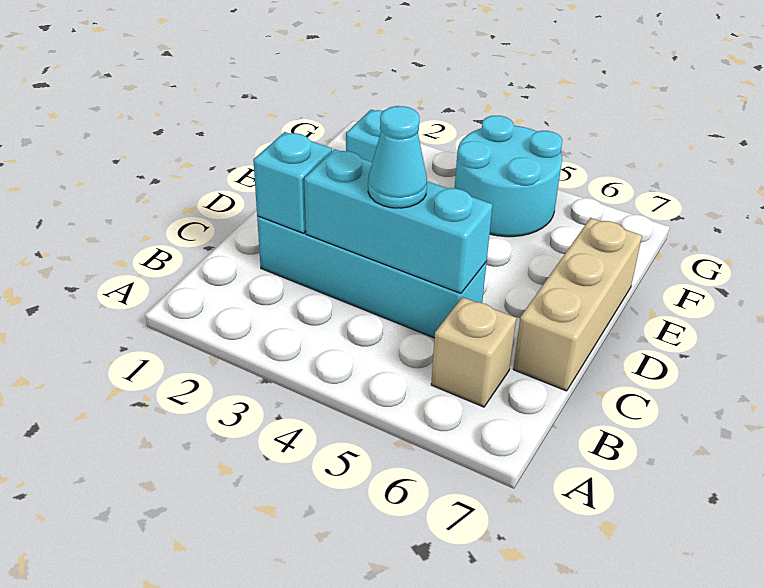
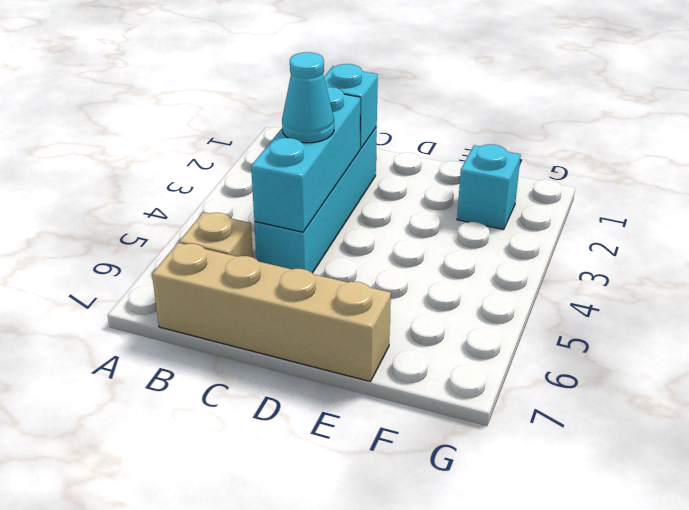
tan 1x3 brick [513,218,642,391] -> tan 1x4 brick [152,243,391,382]
cyan 2x2 round brick [455,116,562,237] -> none

